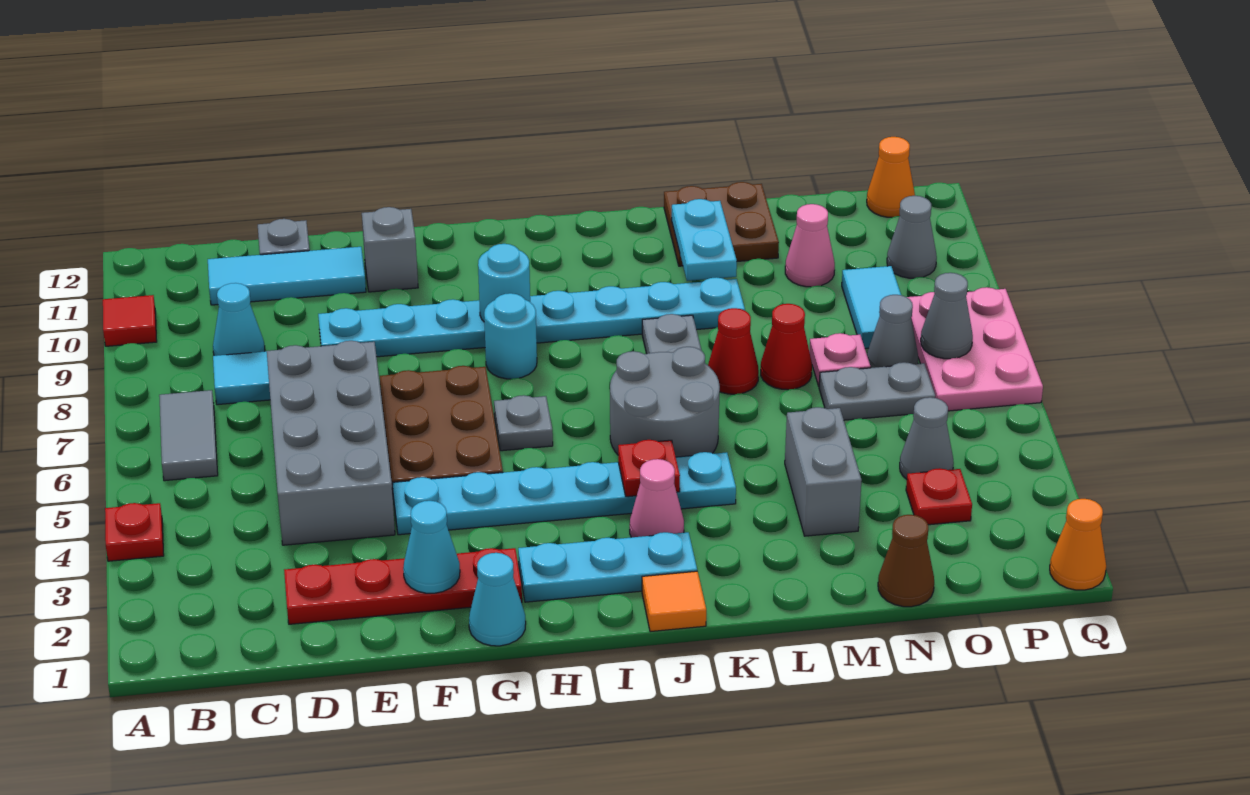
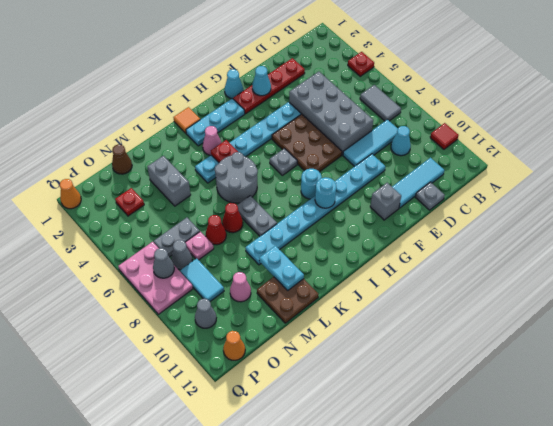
grey 1x1 cone [900,397,954,479] -> none

